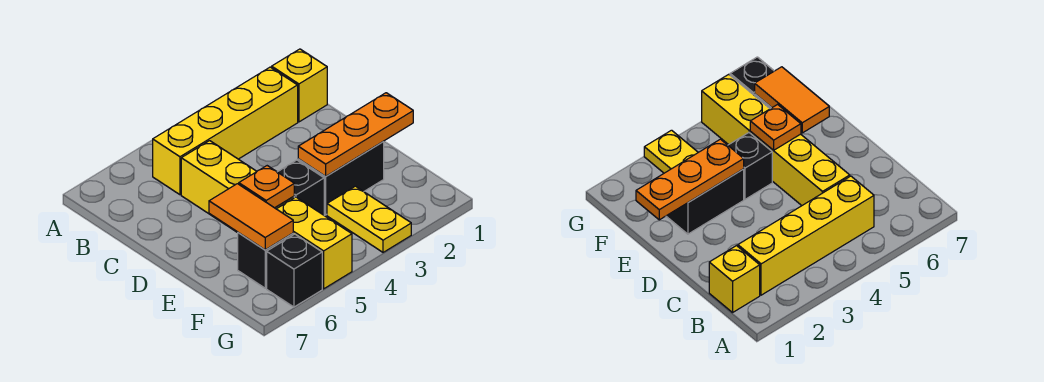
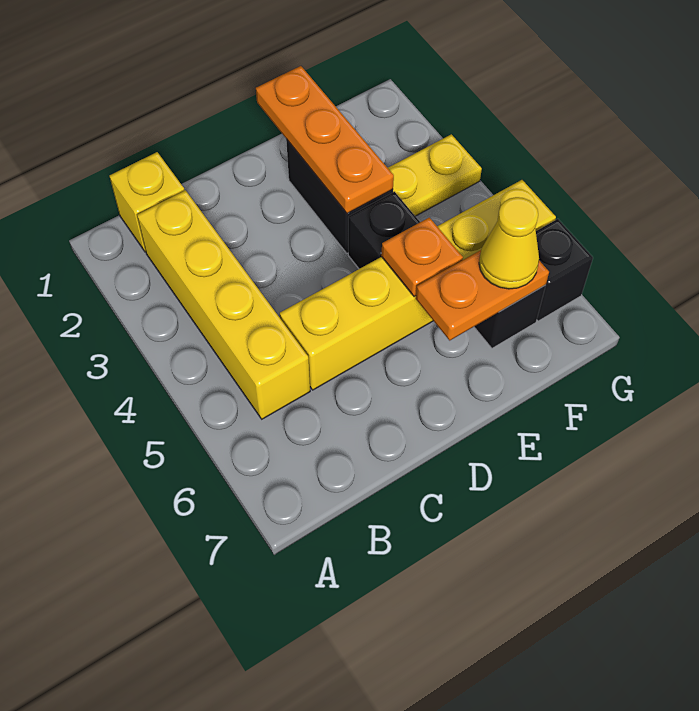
orange 1x2 tile [209,184,293,250] -> orange 1x2 plate [416,250,549,340]
none -> yellow 1x1 cone [479,197,539,289]

